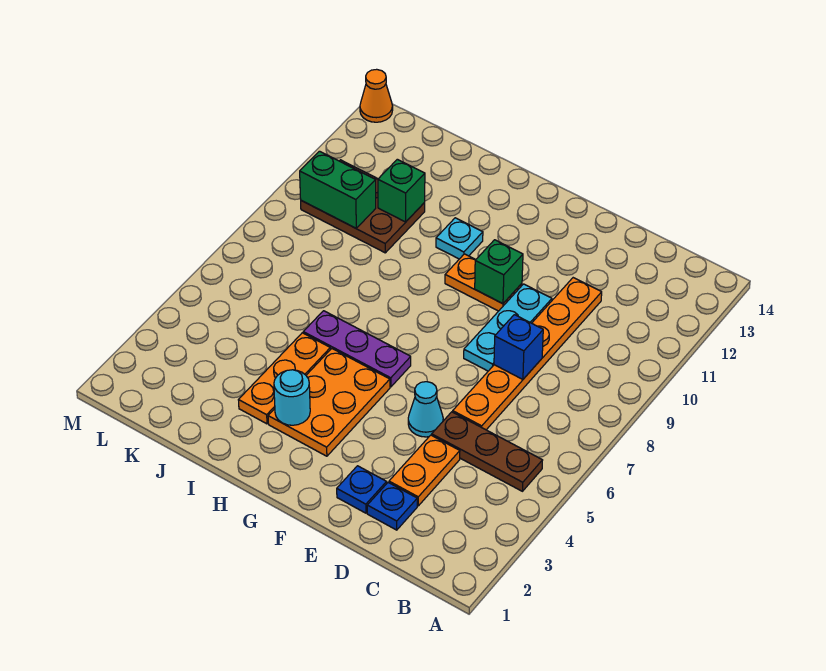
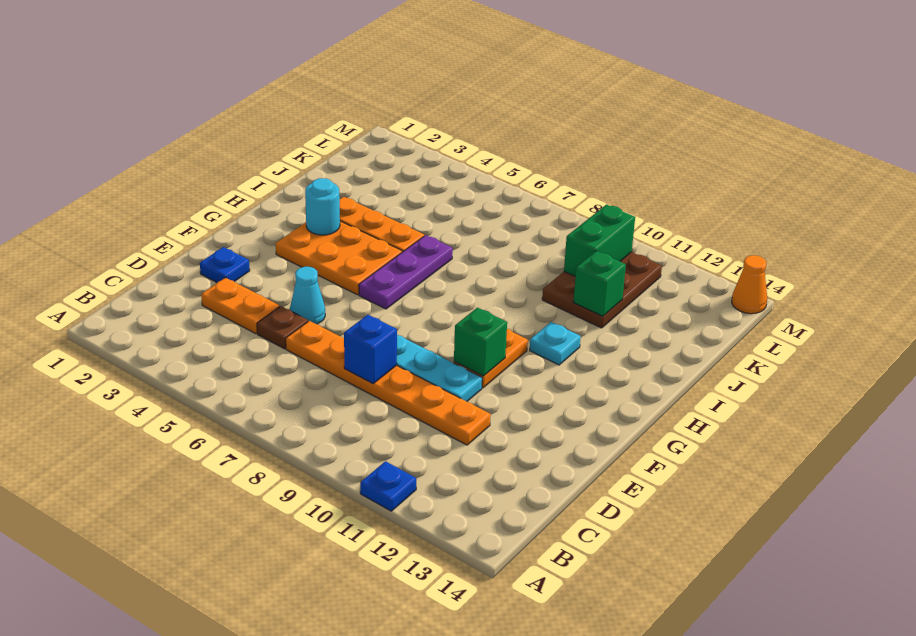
brown 1x3 plate [432,412,543,491] -> brown 1x1 plate [257,306,308,349]
blue 1x1 plate [367,483,417,530] -> blue 1x1 plate moved to [360,461,416,511]

